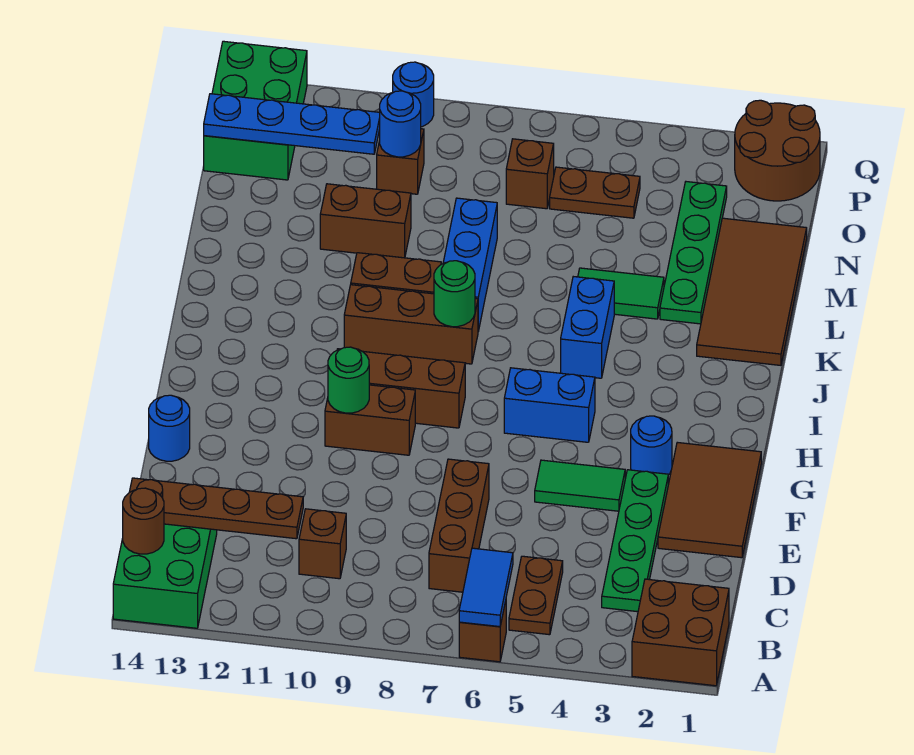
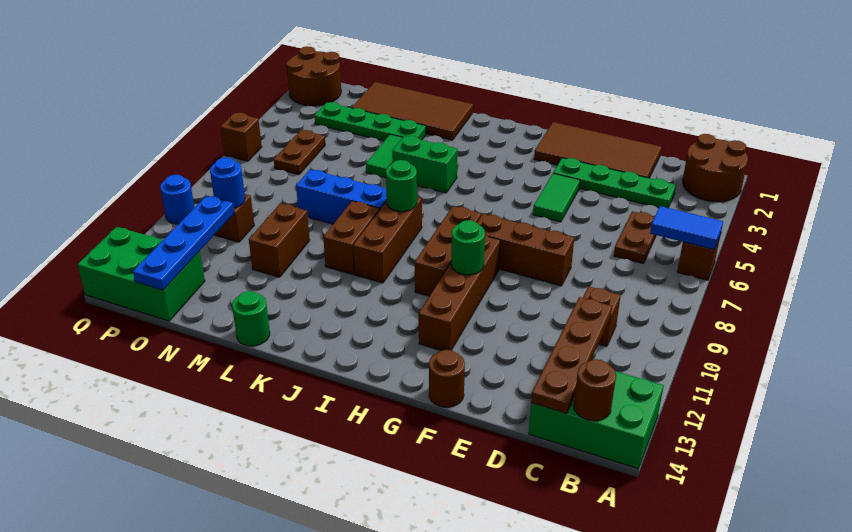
brown 2x2 brick [632,579,729,686] -> brown 2x2 round brick [683,134,748,202]
brown 1x2 plate [509,556,563,635] -> brown 1x2 plate turned to [614,211,656,264]
brown 1x3 brick [429,459,489,592] -> brown 1x3 brick moved to [477,214,574,286]
brown 2x3 tile [658,442,761,558] -> brown 2x4 tile [534,122,661,178]
blue 1x1 round brick [149,395,190,461] -> brown 1x1 round brick [429,350,465,407]
blue 1x1 round brick [631,416,672,475] -> none
brown 1x2 brick [325,385,415,455] -> brown 1x4 brick [419,235,500,351]
blue 1x2 brick [504,368,595,442] -> none
blue 1x2 brick [561,277,614,378] -> green 1x2 brick [392,136,458,193]
none -> green 1x1 round brick [232,291,270,346]
brown 1x1 brick [506,139,554,209] -> brown 1x1 brick moved to [220,113,262,161]

